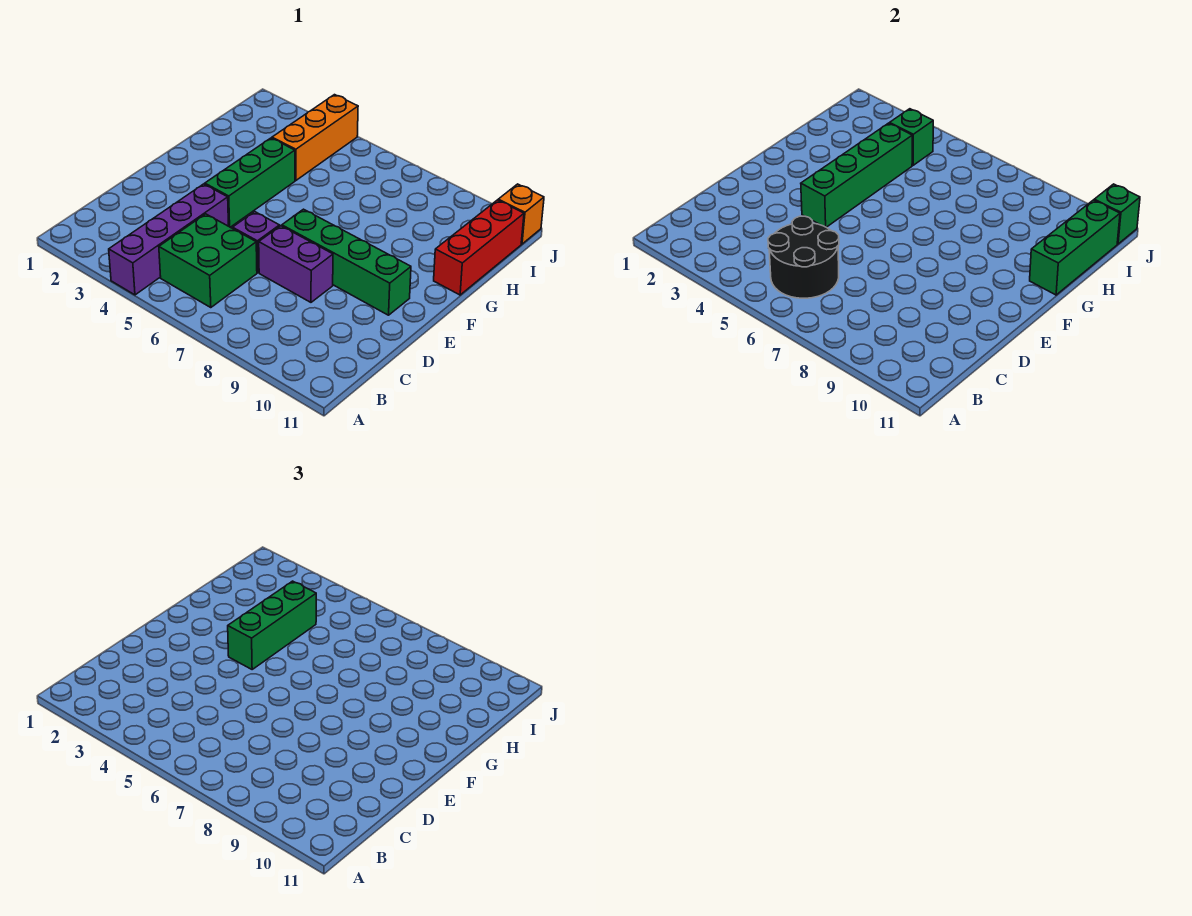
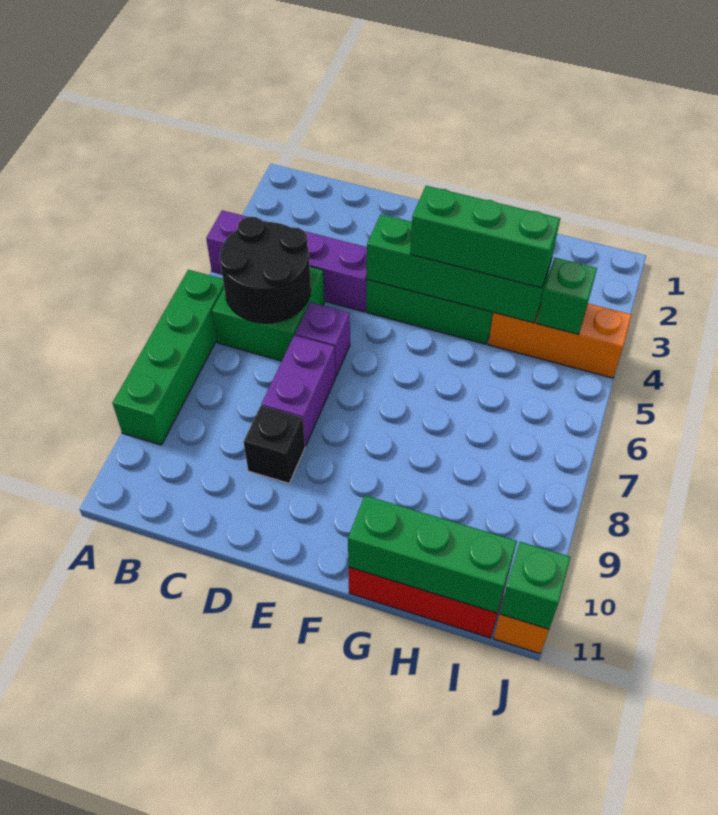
none -> black 1x1 brick [244,406,305,483]
green 1x4 brick [282,209,411,315] -> green 1x4 brick moved to [113,270,224,445]

